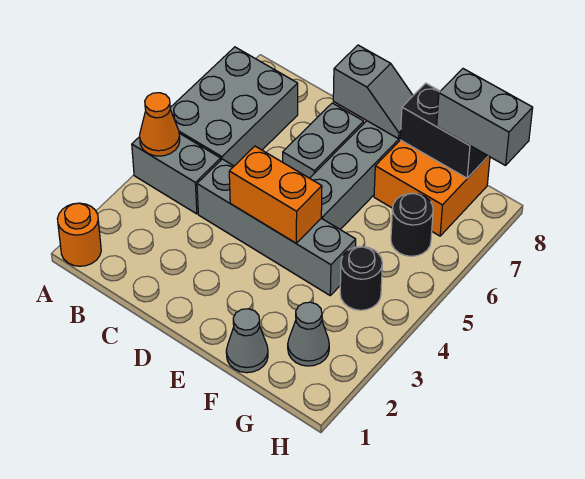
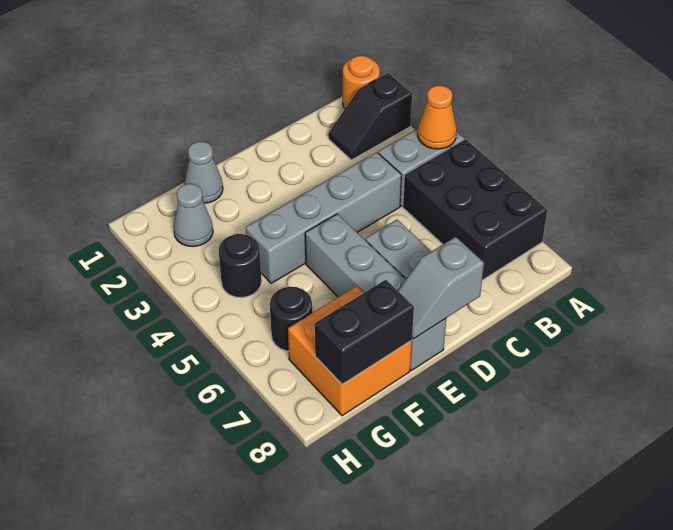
none -> black 1x2 slope [328,73,412,160]
grey 2x3 brick [170,47,298,166] -> black 2x3 brick [403,139,547,280]
orange 1x2 brick [229,146,322,243] -> none
grey 1x2 brick [437,69,533,166] -> none

